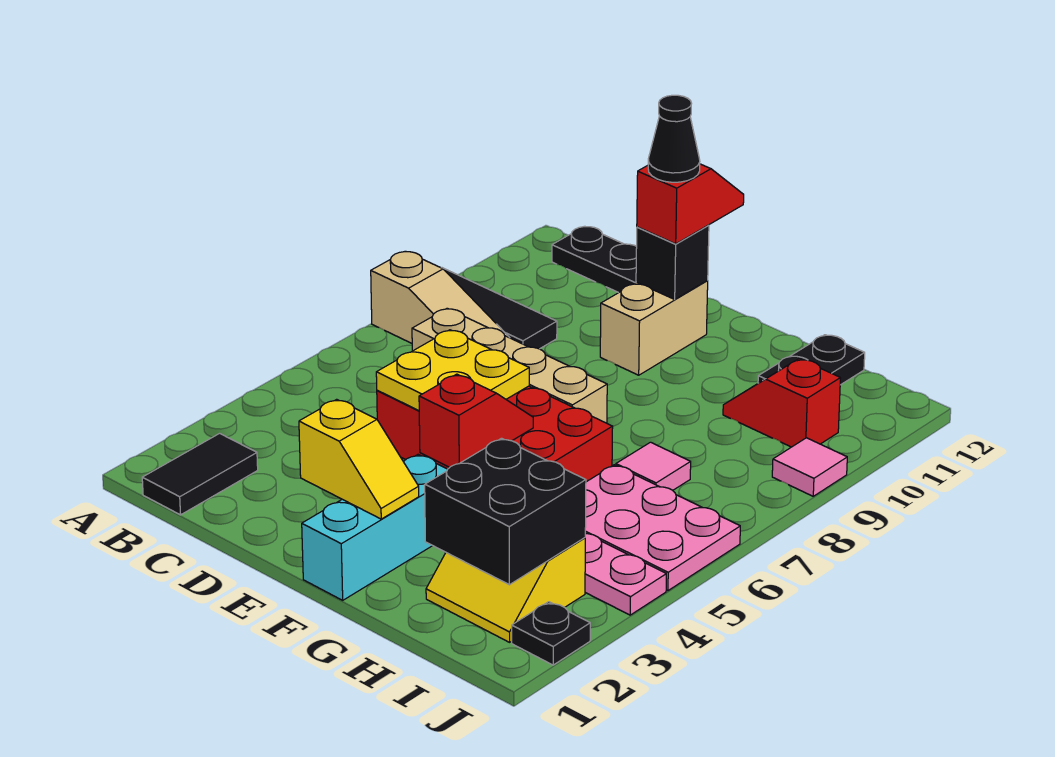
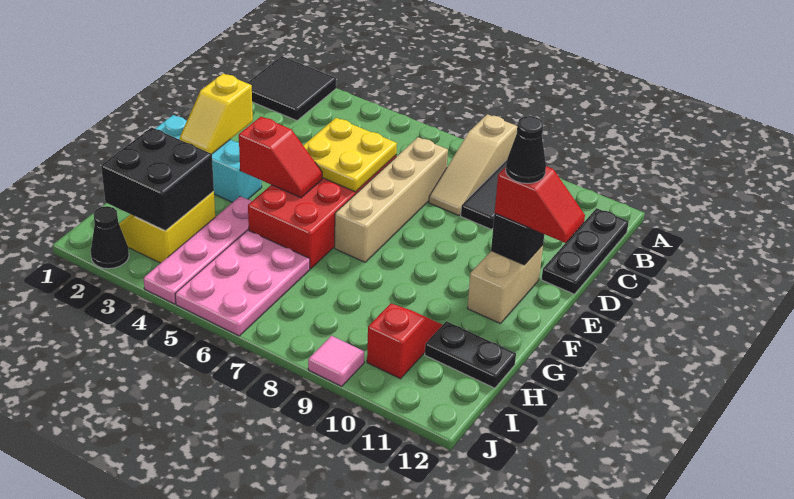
black 1x2 tile [142,433,258,515] -> black 2x2 tile [247,56,336,121]
tan 1x2 brick [600,281,708,375] -> tan 1x2 brick turned to [467,245,543,324]
pink 1x1 tile [616,442,691,490] -> none
black 1x1 plate [512,602,590,665] -> black 1x1 cone [91,206,129,269]

